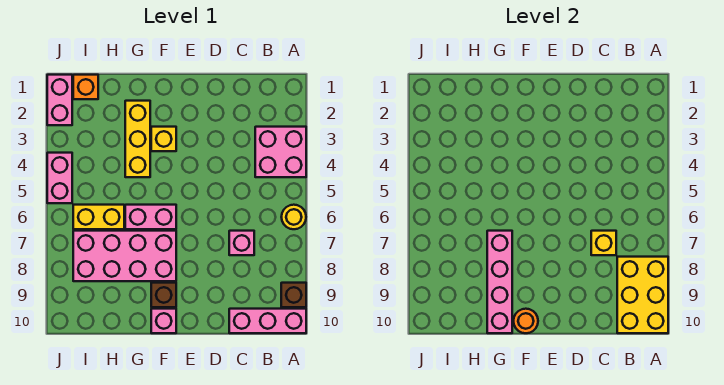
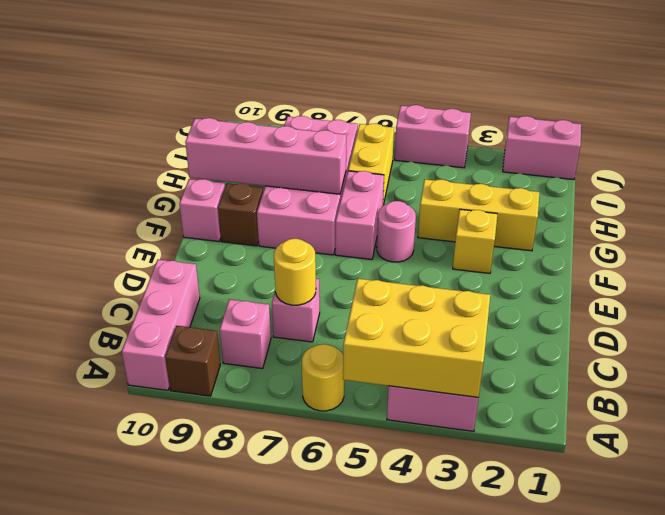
yellow 2x3 brick [617,257,668,333] -> yellow 2x3 brick moved to [343,279,490,397]
none -> pink 1x1 brick [220,299,271,369]
yellow 1x1 brick [591,231,616,255] -> yellow 1x1 round brick [274,239,316,305]
none -> pink 1x1 round brick [377,201,416,262]
orange 1x1 round brick [514,309,538,333] -> none
orange 1x1 brick [73,75,98,99] -> none

